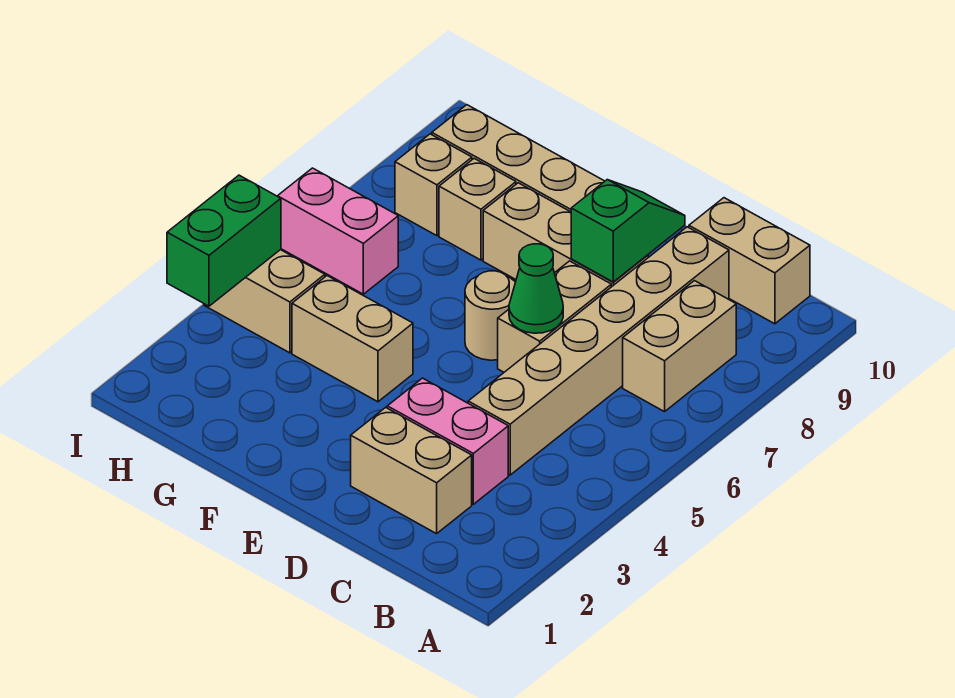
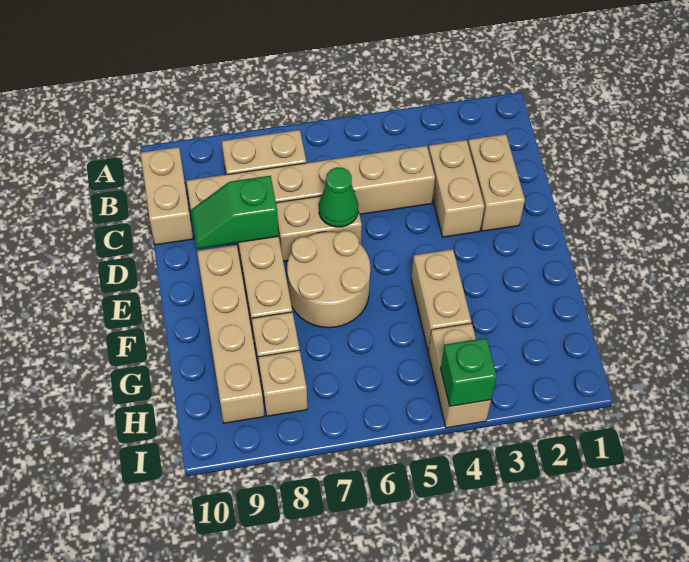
pink 1x2 brick [387,378,508,504] -> tan 1x2 brick [428,140,484,237]
tan 1x1 round brick [465,271,515,360] -> tan 2x2 round brick [287,231,370,328]
pink 1x2 brick [278,168,398,294] -> none
green 1x2 brick [167,175,281,306] -> green 1x1 brick [441,338,497,406]

